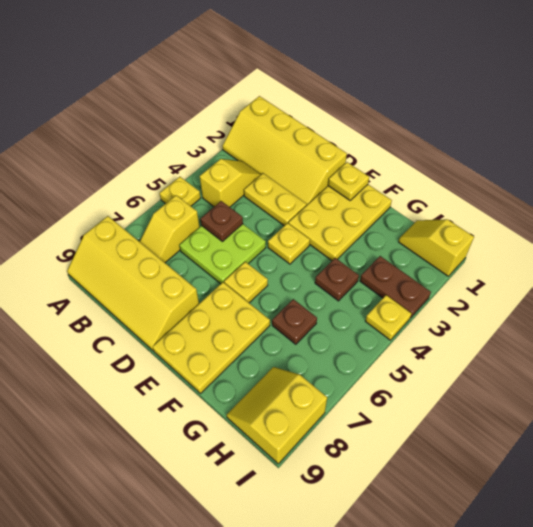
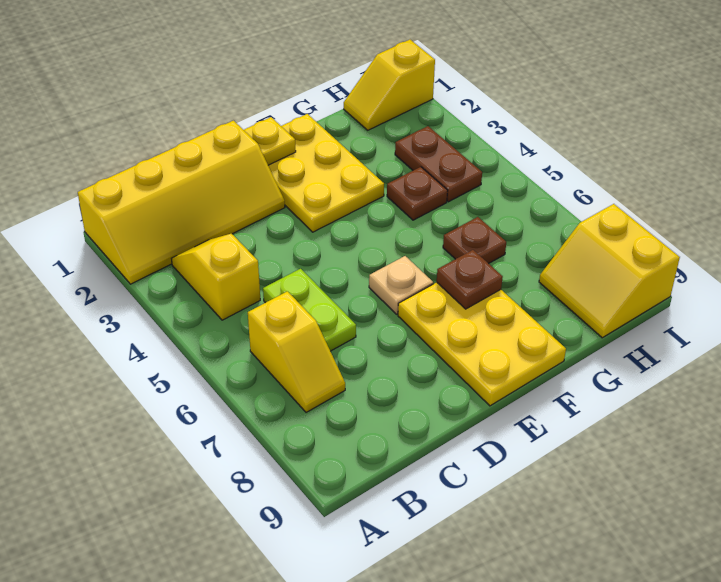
yellow 1x1 plate [160,177,201,206] -> none
yellow 2x4 slope [67,216,199,351] -> none
yellow 1x2 plate [244,173,307,226] -> none
lime 2x2 plate [179,224,266,284] -> lime 1x2 plate [263,269,356,351]
brown 1x1 plate [200,201,243,242] -> brown 1x1 plate moved to [437,250,503,309]
yellow 1x1 plate [268,223,310,264] -> none
yellow 1x1 plate [224,262,268,303] -> tan 1x1 plate [369,256,433,314]
brown 1x2 plate [360,256,431,318] -> brown 1x2 plate turned to [395,126,482,202]
yellow 1x1 plate [365,295,411,340] -> none

